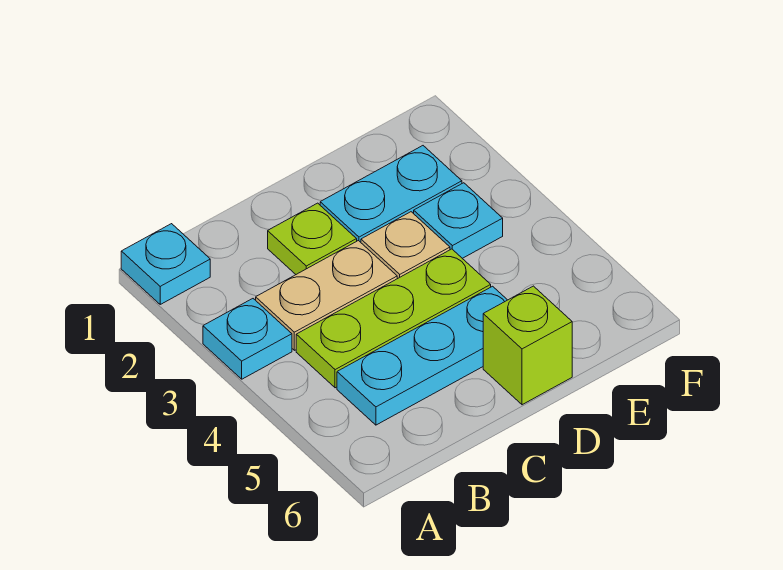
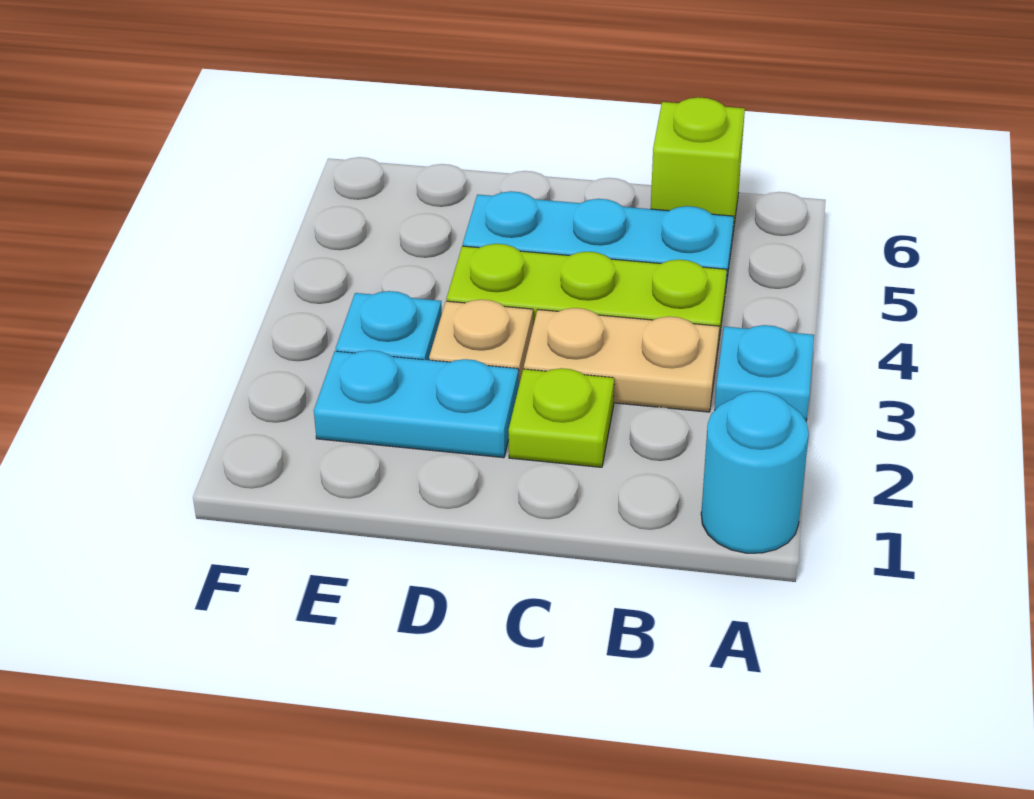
cyan 1x1 plate [121,224,210,304] -> cyan 1x1 round brick [701,391,809,553]
lime 1x1 brick [483,286,572,405] -> lime 1x1 brick moved to [651,97,745,239]

